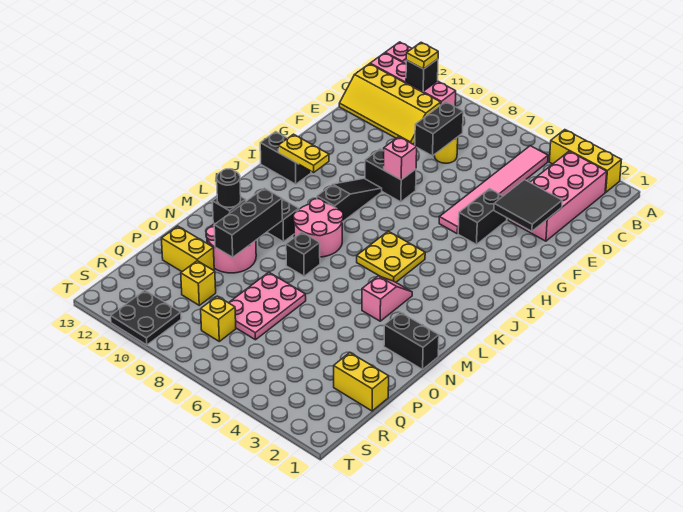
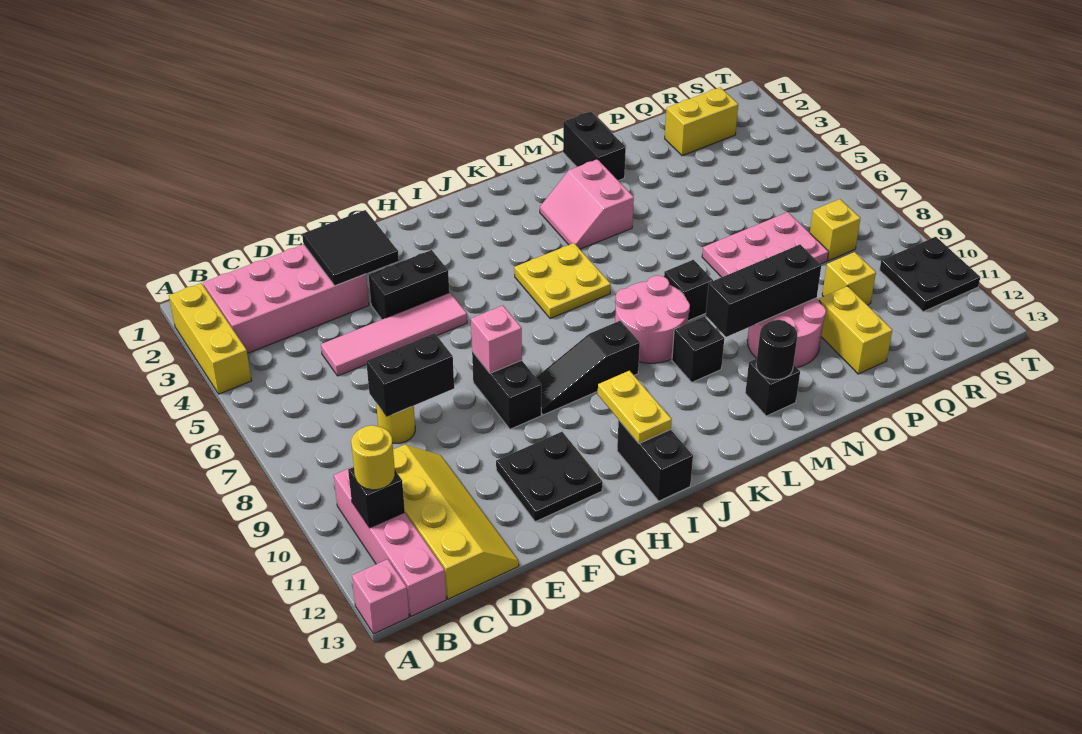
pink 1x6 tile [439,146,548,234] -> pink 1x4 tile [321,293,467,376]
yellow 1x1 plate [406,42,438,69] -> yellow 1x1 round brick [351,425,395,490]
none -> black 2x2 plate [496,432,602,522]
pink 1x2 slope [362,276,412,321] -> pink 2x2 slope [540,159,634,249]
yellow 1x2 brick [334,353,389,411] -> yellow 1x2 brick turned to [665,87,738,156]

